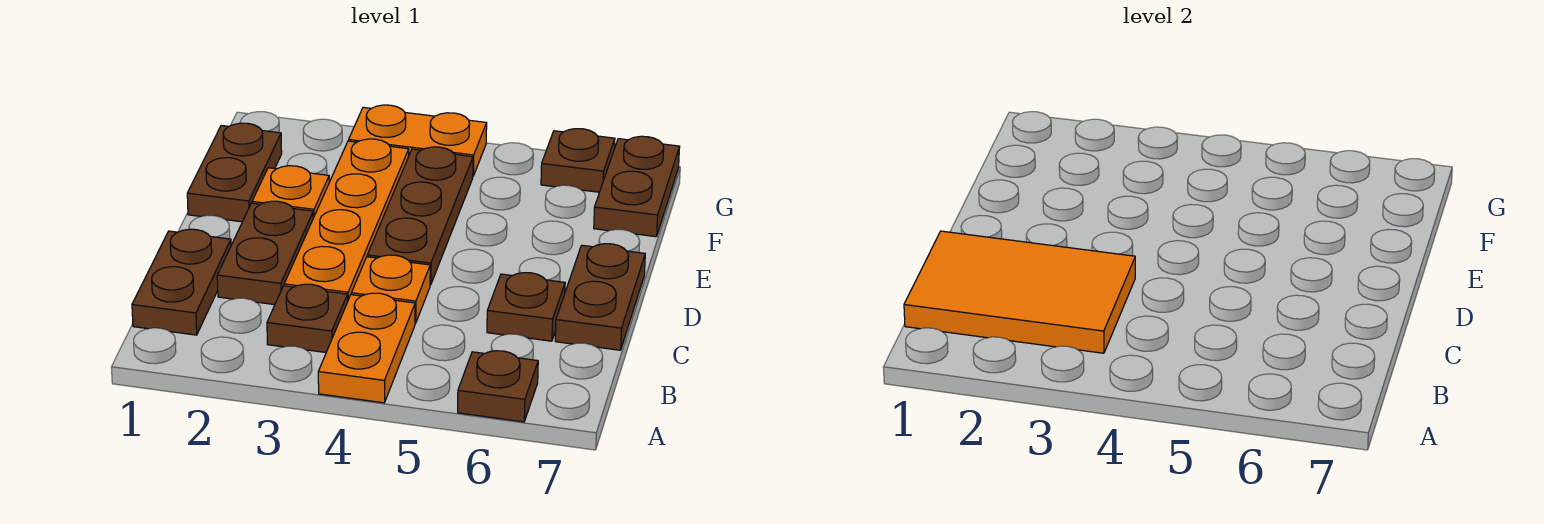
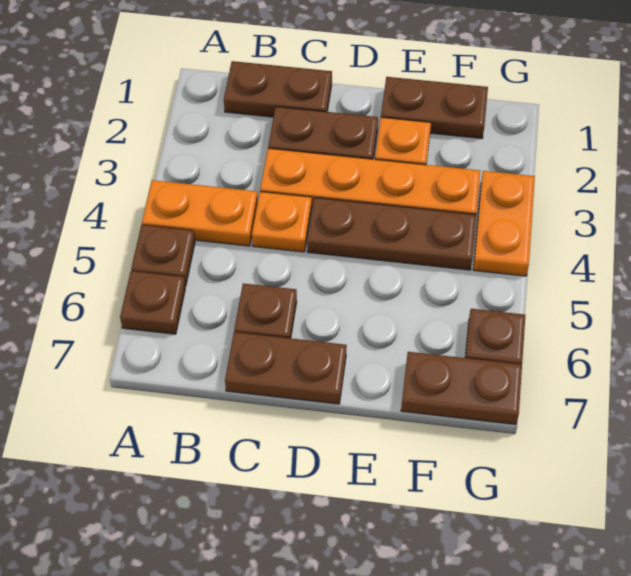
orange 2x3 tile [904,231,1135,353] -> none
brown 1x1 plate [267,284,348,352] -> brown 1x1 plate moved to [131,225,195,286]

